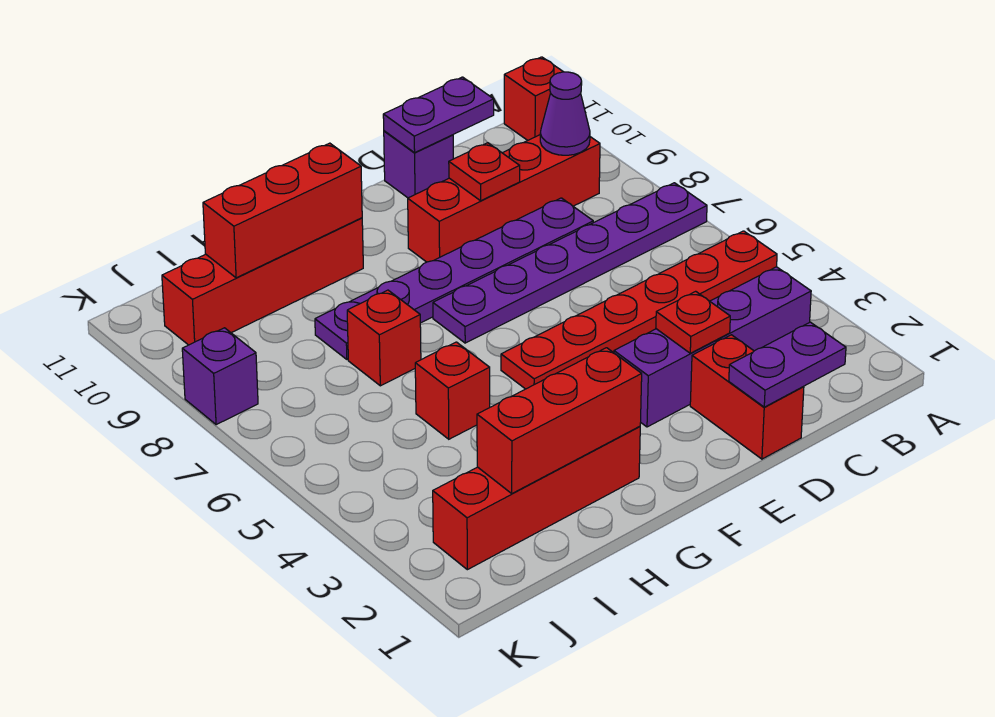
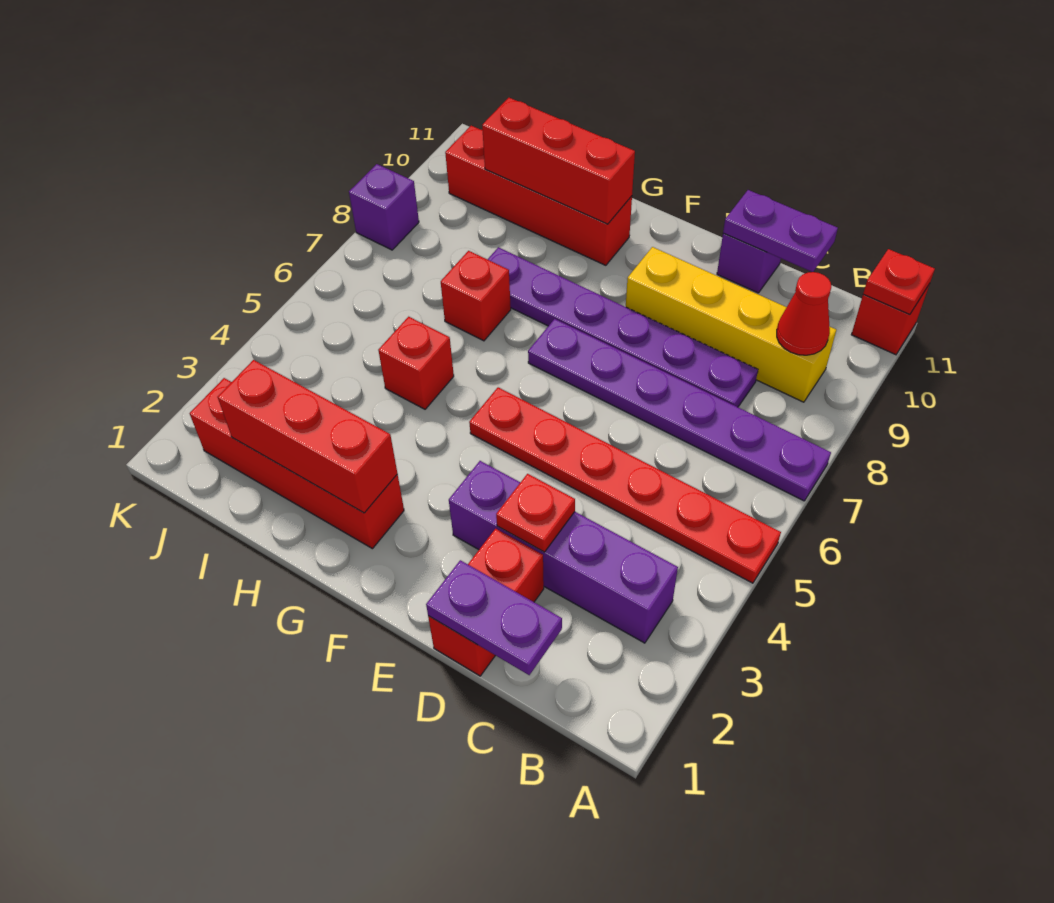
red 1x4 brick [408,135,600,262] -> yellow 1x4 brick [626,247,836,402]
purple 1x1 cone [540,72,590,155] -> red 1x1 cone [777,272,831,355]
red 1x1 plate [449,143,520,201] -> red 1x1 plate moved to [863,249,935,315]

